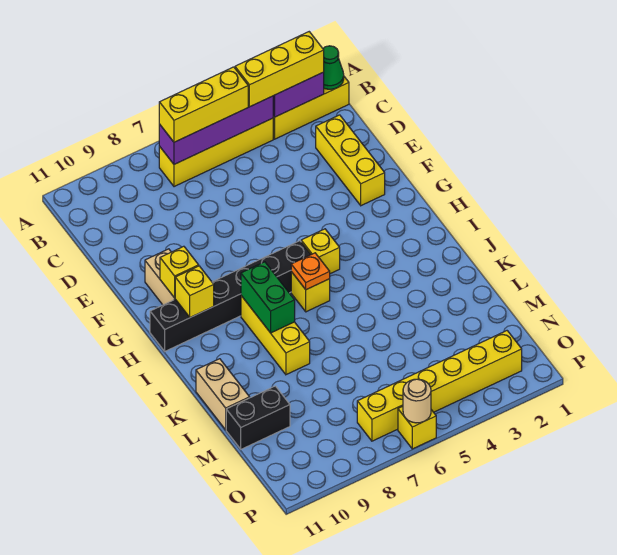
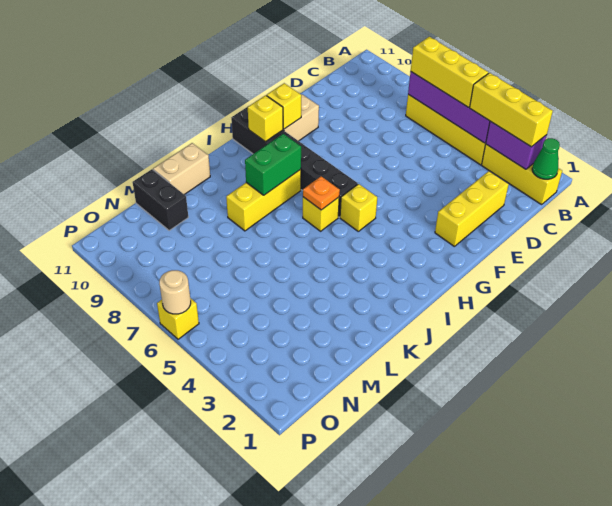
yellow 1x6 brick [357,331,522,441] -> none

